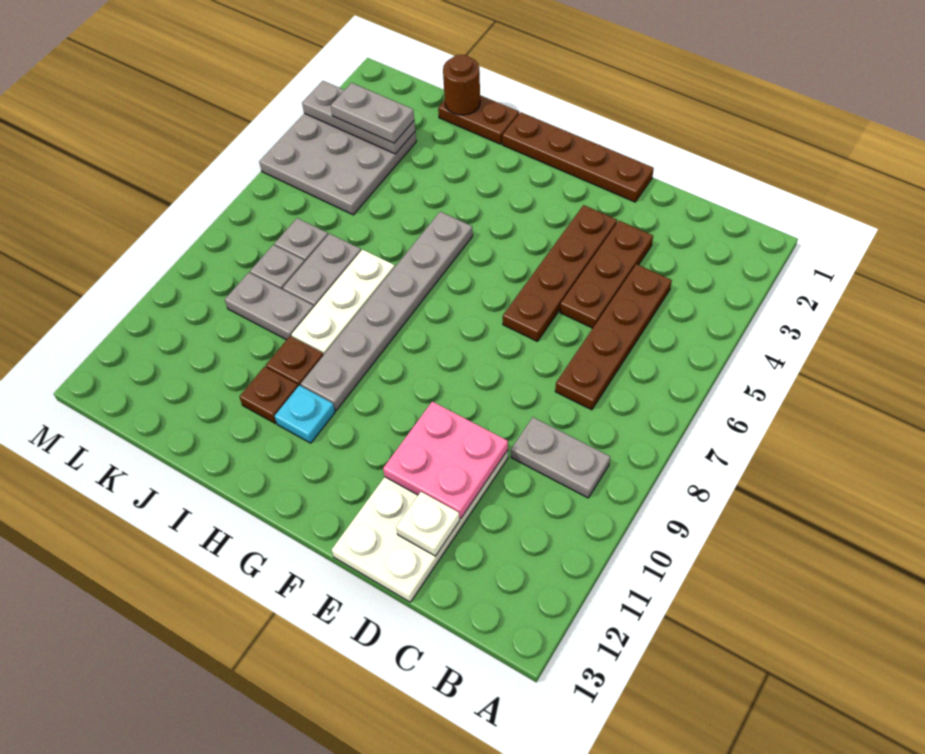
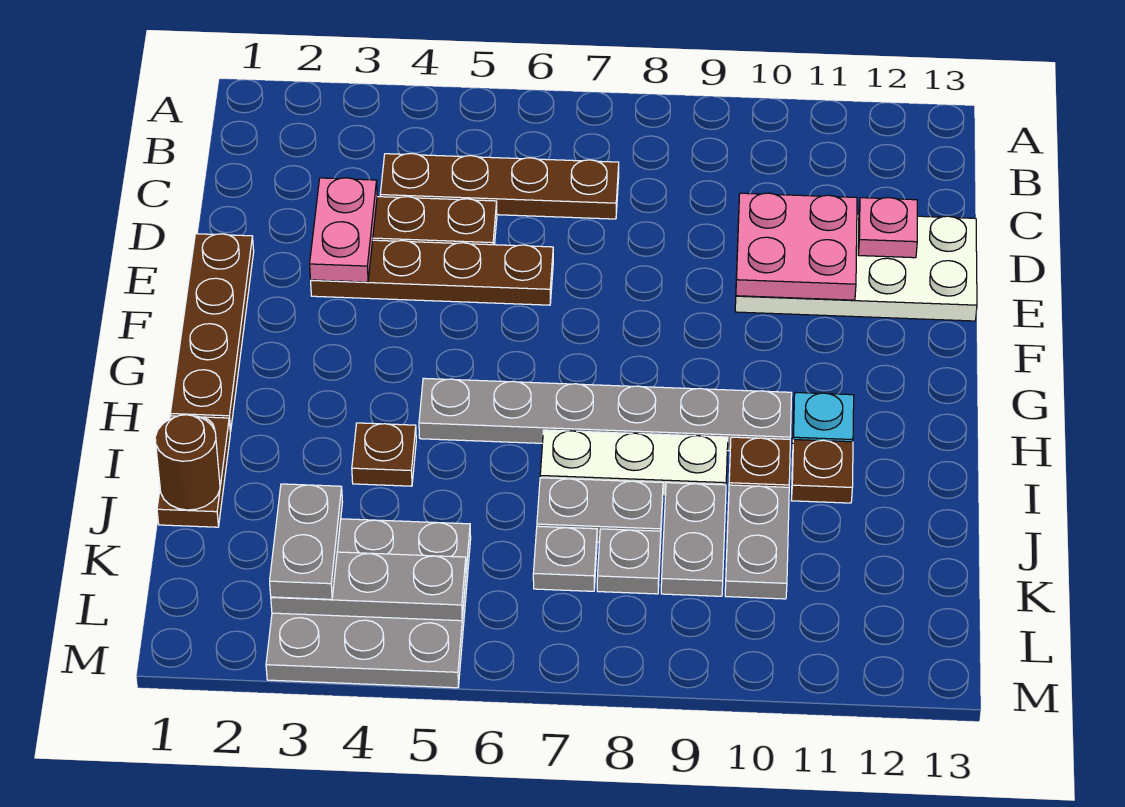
grey 1x2 plate [511,417,610,498] -> grey 1x2 plate moved to [725,485,789,599]
none -> pink 1x2 plate [310,178,377,282]
white 1x1 plate [396,492,460,556] -> pink 1x1 plate [858,198,917,258]
none -> brown 1x1 plate [352,423,416,486]
grey 1x3 plate [302,81,415,154] -> grey 1x3 plate turned to [271,552,466,621]

